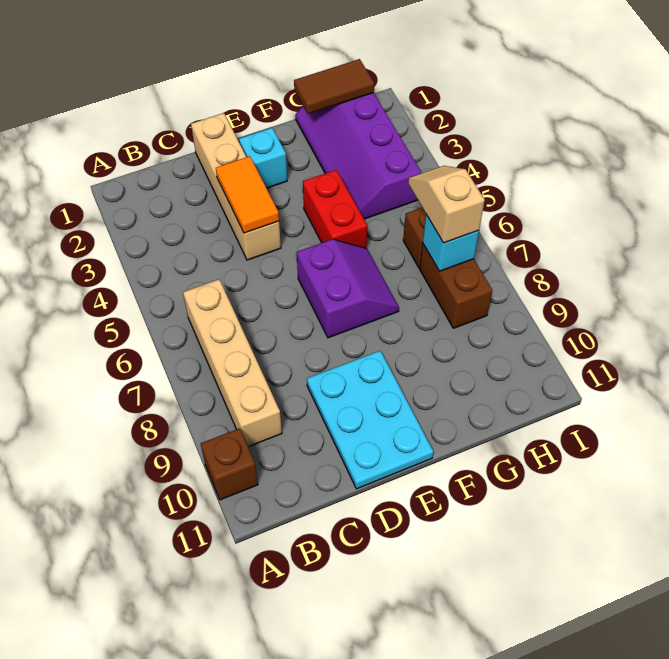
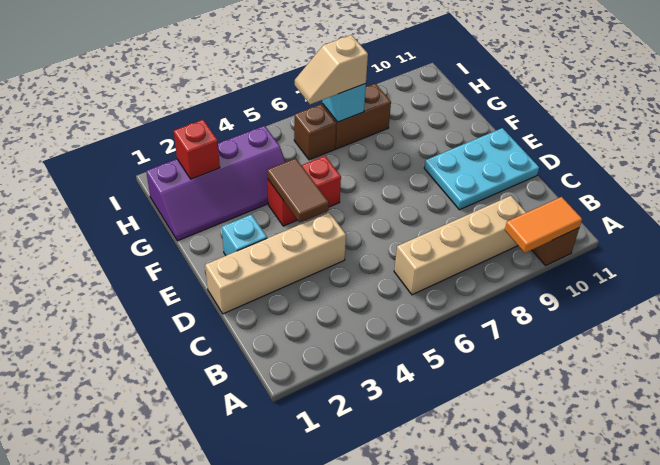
orange 1x2 tile [216,156,279,233] -> orange 1x2 tile moved to [505,197,582,253]
purple 2x2 slope [297,239,399,338] -> none
brown 1x2 tile [294,59,374,114] -> brown 1x2 tile moved to [267,158,329,223]
none -> red 1x1 brick [174,120,220,179]

